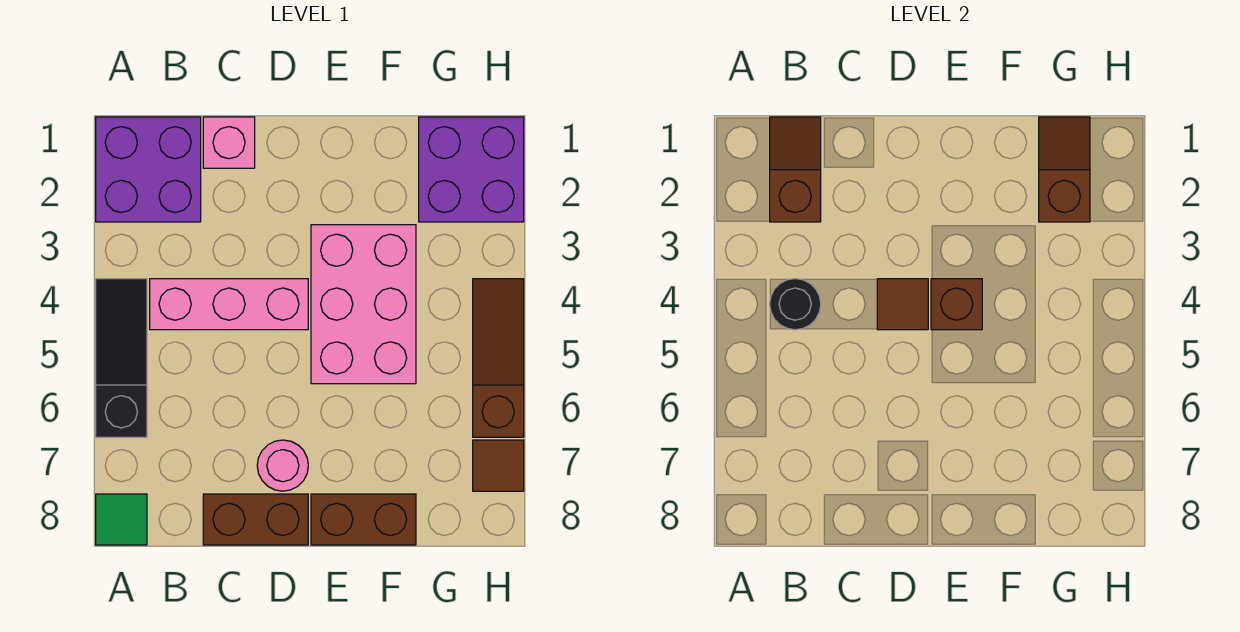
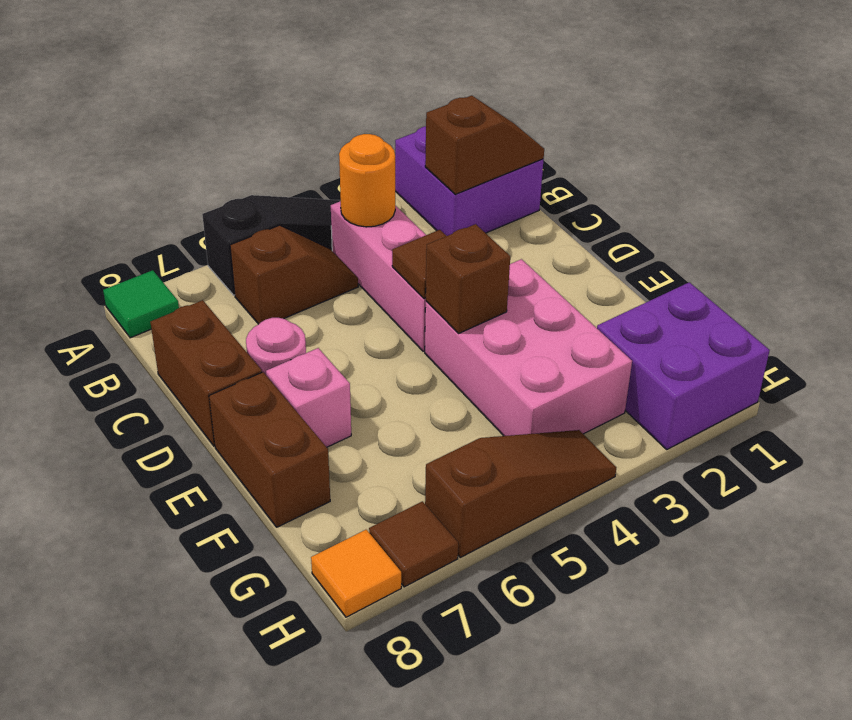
black 1x1 round brick [770,279,821,330] -> orange 1x1 round brick [339,134,395,227]
pink 1x1 brick [203,117,255,168] -> pink 1x1 brick moved to [266,348,351,447]
pink 2x3 brick [311,225,416,384] -> pink 2x3 brick turned to [425,259,632,436]
brown 1x2 slope [1039,117,1090,222] -> brown 1x2 slope moved to [230,225,358,324]
none -> orange 1x1 tile [311,530,401,617]

